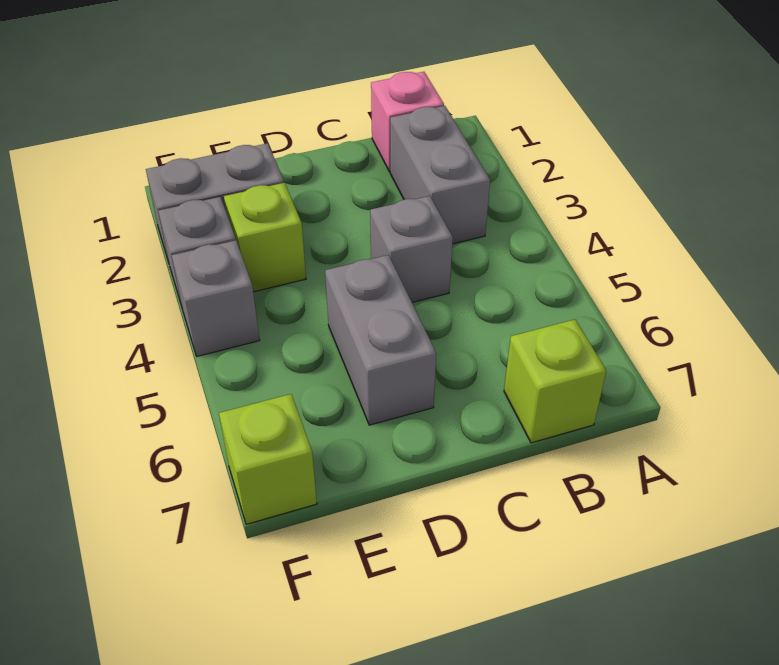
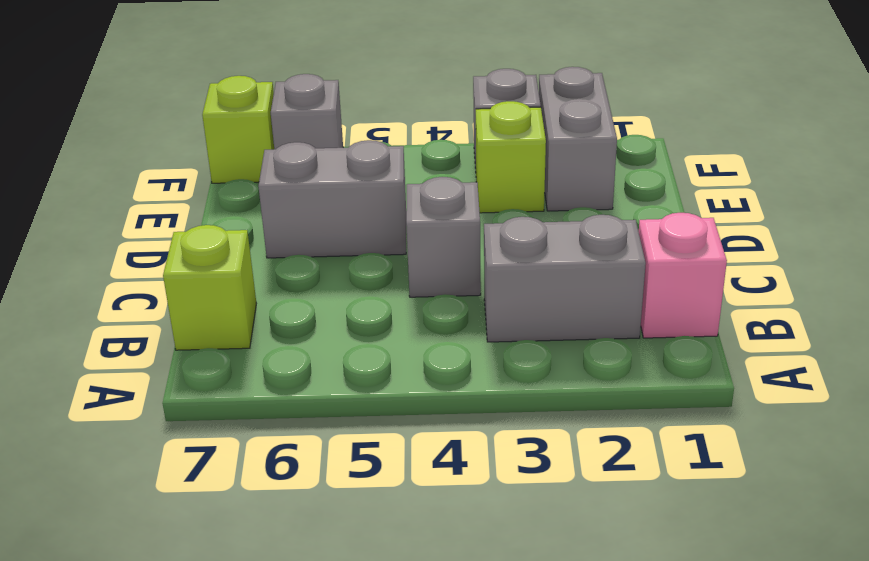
grey 1x1 brick [171,240,260,356] -> grey 1x1 brick moved to [271,74,343,149]

